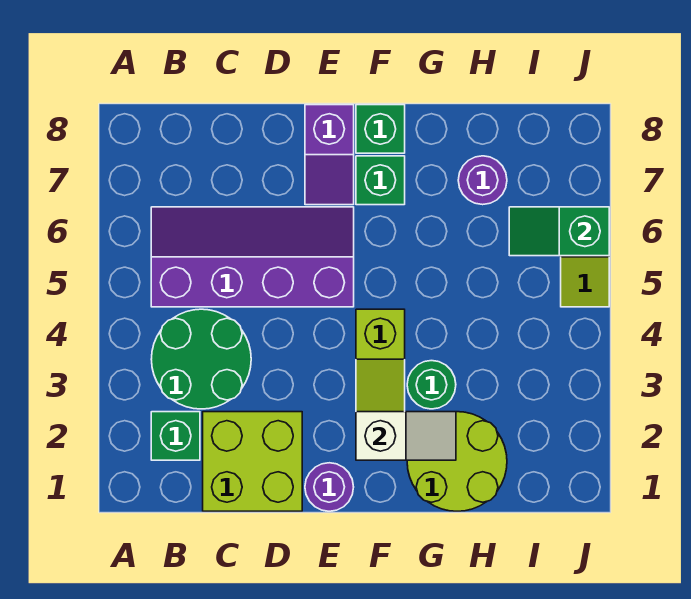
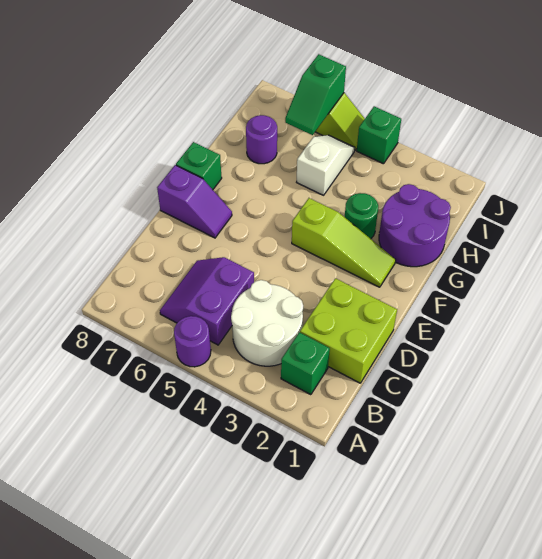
green 2x2 round brick [151,309,251,409] -> white 2x2 round brick [231,280,303,366]
purple 2x4 slope [151,207,354,307] -> purple 2x2 slope [160,257,254,345]
purple 1x1 round brick [305,463,354,511] -> purple 1x1 round brick moved to [174,316,211,367]
white 1x2 slope [356,412,456,460] -> white 1x2 slope moved to [297,135,355,195]
green 1x1 brick [356,156,405,205] -> green 1x1 brick moved to [357,106,401,164]
lime 2x2 round brick [407,412,507,511] -> purple 2x2 round brick [379,184,451,267]

